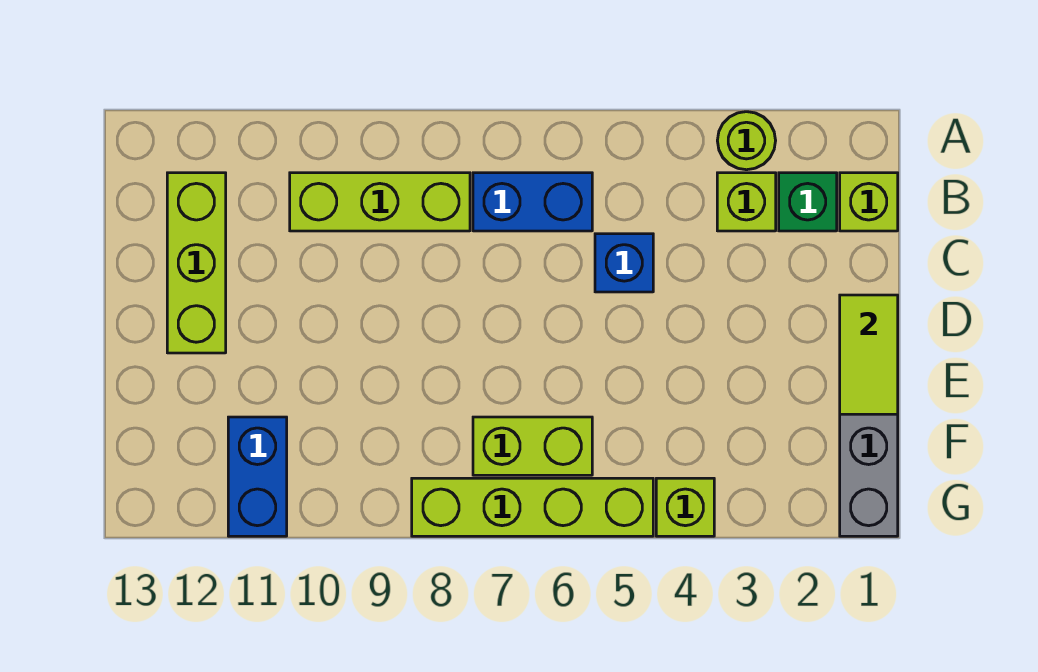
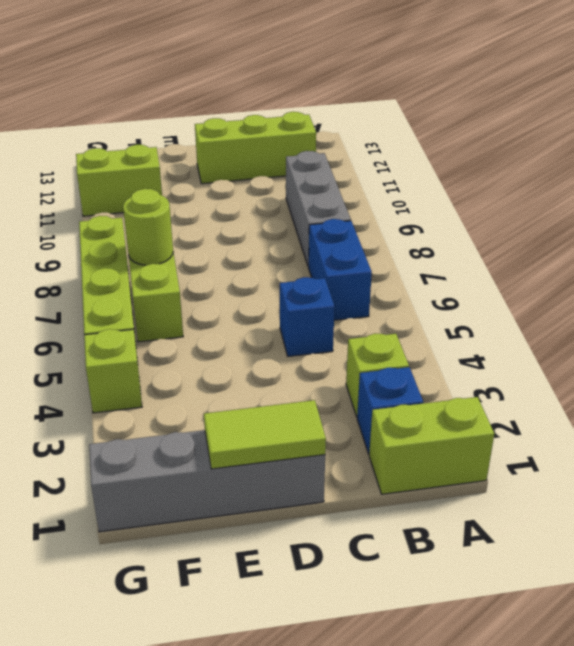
lime 1x1 round brick [717,112,776,170] -> lime 1x1 round brick moved to [123,189,173,265]
lime 1x1 brick [840,173,898,231] -> lime 1x2 brick [369,397,494,494]
green 1x1 brick [779,173,837,231] -> blue 1x1 brick [357,367,423,454]
lime 1x3 brick [290,173,470,231] -> grey 1x3 brick [286,151,351,267]
blue 1x2 brick [228,417,287,536] -> lime 1x2 brick [76,145,162,216]

